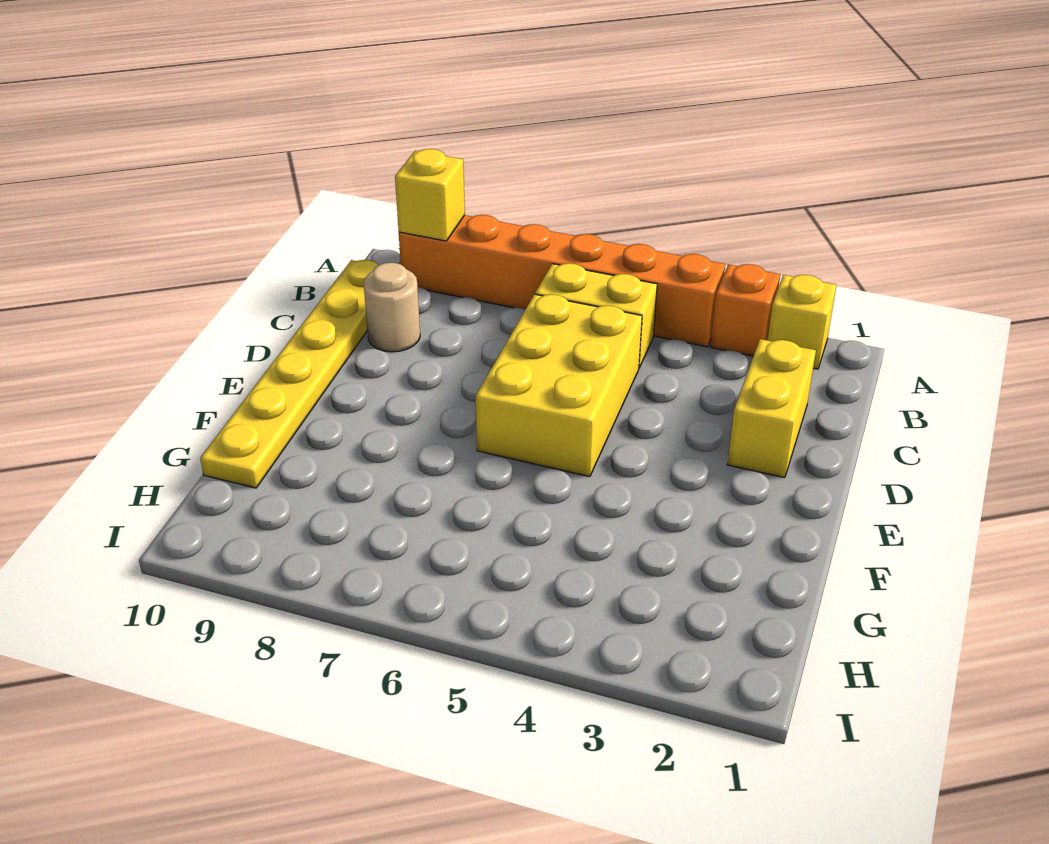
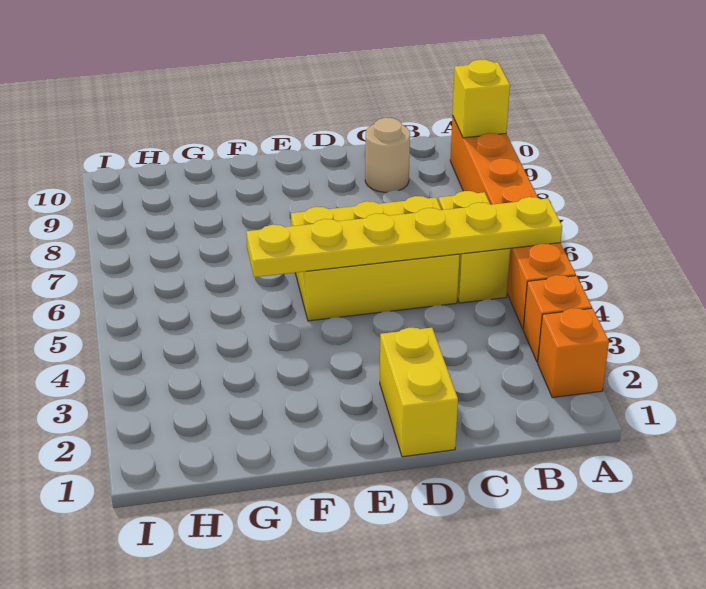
yellow 1x1 brick [768,275,836,369] -> orange 1x1 brick [538,308,609,398]
yellow 1x6 plate [200,260,378,488] -> yellow 1x6 plate moved to [246,197,562,277]
yellow 1x2 brick [727,339,816,478] -> yellow 1x2 brick turned to [380,328,458,457]

